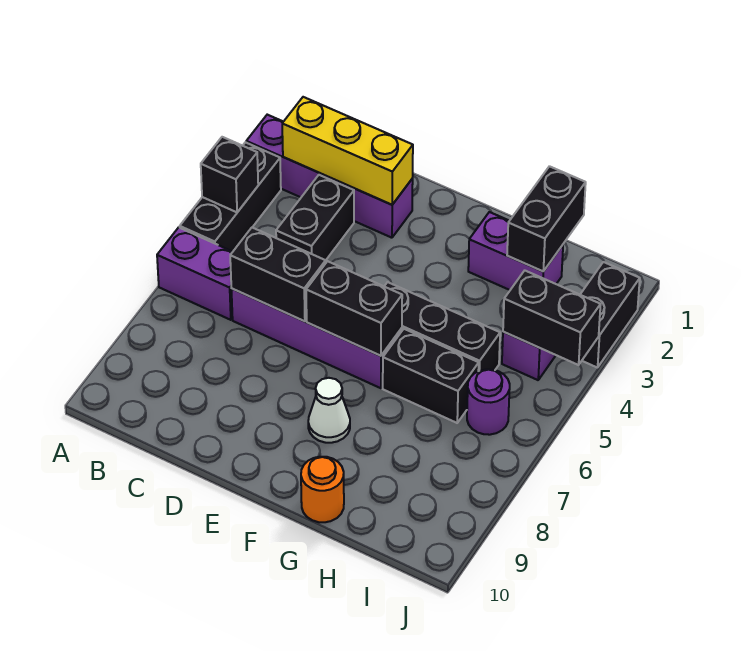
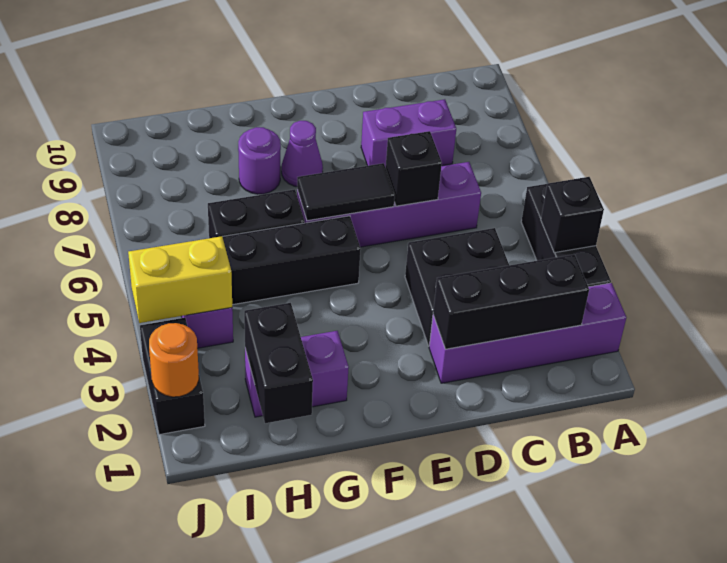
purple 1x2 brick [157,227,233,320] -> purple 1x2 brick moved to [361,99,456,168]
yellow 1x3 brick [282,97,413,205] -> black 1x3 brick [433,254,589,349]
black 1x2 brick [276,175,354,260] -> black 2x2 brick [405,228,509,346]
black 1x2 brick [230,227,326,321] -> black 1x1 brick [386,131,442,206]
black 1x2 brick [306,261,402,356] -> black 1x2 tile [297,163,395,221]
white 1x1 cone [308,378,350,443] -> purple 1x1 cone [282,121,323,187]
orange 1x1 round brick [301,457,344,522] -> orange 1x1 round brick moved to [149,323,199,397]
black 1x2 brick [503,271,601,365] -> yellow 1x2 brick [128,236,232,323]
purple 1x1 round brick [467,369,510,435] -> purple 1x1 round brick moved to [238,127,281,194]

